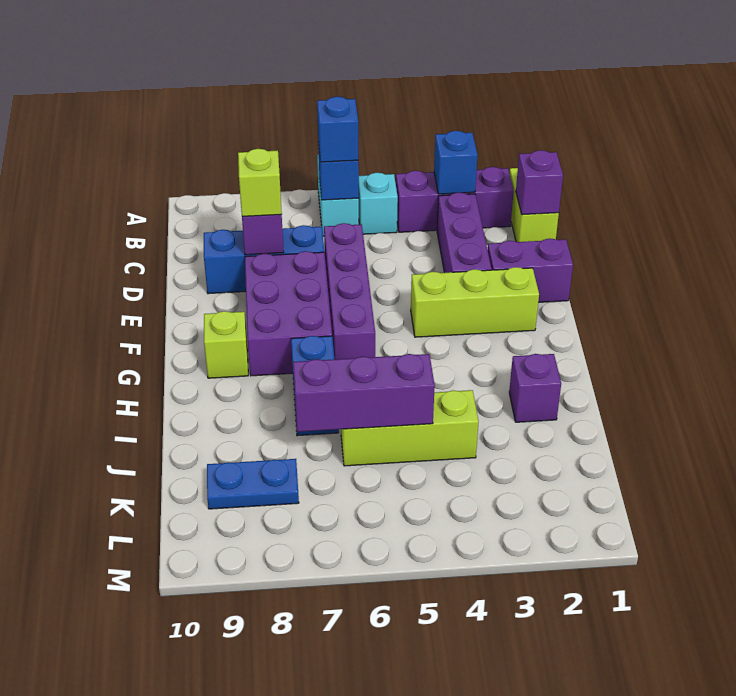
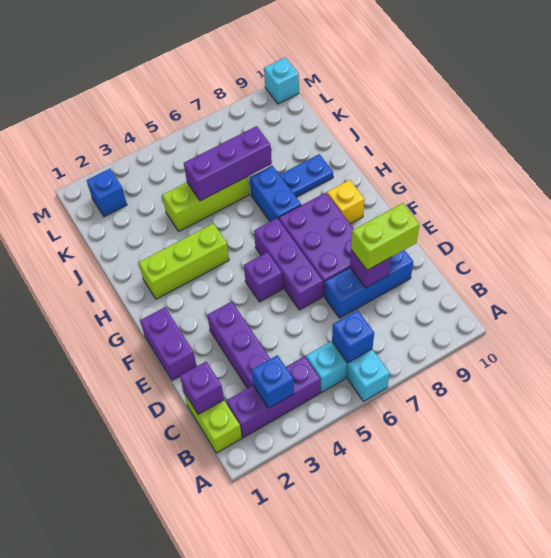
blue 1x1 brick [317,97,358,162] -> blue 1x1 brick moved to [87,169,127,217]
purple 1x4 brick [324,223,375,359] -> purple 1x3 brick [254,218,323,310]
lime 1x1 brick [238,149,282,216] -> lime 1x2 brick [351,203,420,270]
purple 1x2 brick [488,238,573,302] -> purple 1x2 brick turned to [140,307,197,380]
lime 1x3 brick [411,267,539,337] -> lime 1x3 brick moved to [139,223,229,299]
lime 1x1 brick [204,311,248,378] -> yellow 1x1 brick [327,180,365,224]
purple 1x1 brick [509,354,561,422] -> purple 1x1 brick moved to [244,252,283,302]
blue 1x2 plate [207,459,299,509] -> blue 1x2 plate moved to [280,154,333,197]
none -> cyan 1x1 brick [264,57,299,104]

